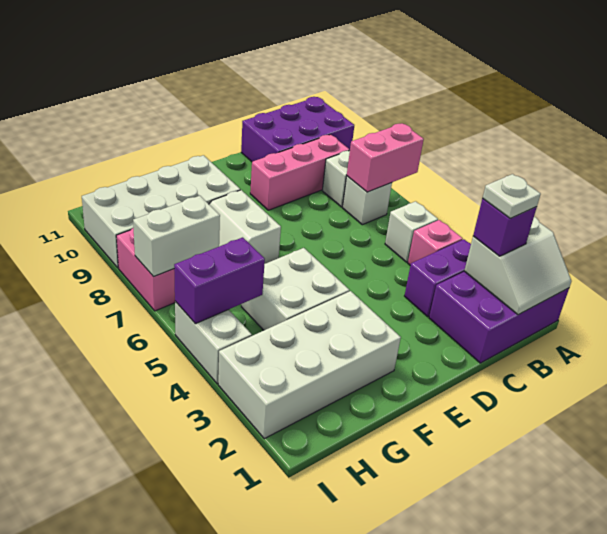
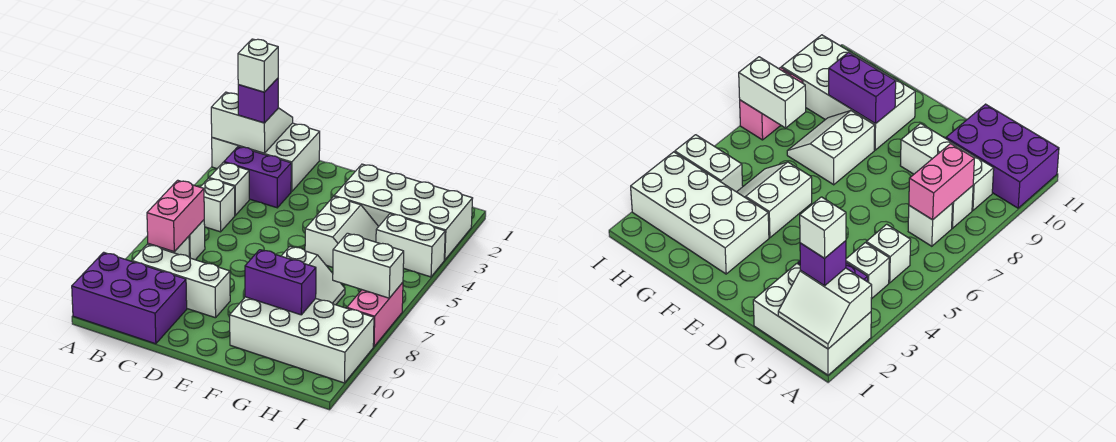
purple 2x3 brick [429,271,569,363] -> white 2x3 brick [212,123,320,192]
pink 1x2 brick [347,123,424,192] -> pink 1x2 brick turned to [147,180,204,252]
white 1x1 plate [483,174,541,218] -> white 1x1 brick [238,39,278,92]
pink 1x1 brick [408,220,463,265] -> white 1x1 brick [209,162,249,215]
pink 1x3 brick [250,134,350,210] -> white 1x3 brick [132,244,230,318]
white 2x2 brick [241,248,349,330] -> white 2x2 slope [305,196,379,267]
purple 1x2 brick [174,237,265,324] -> purple 1x2 brick moved to [245,250,316,315]
white 1x2 brick [175,301,252,384] -> white 1x2 brick turned to [376,214,445,277]

